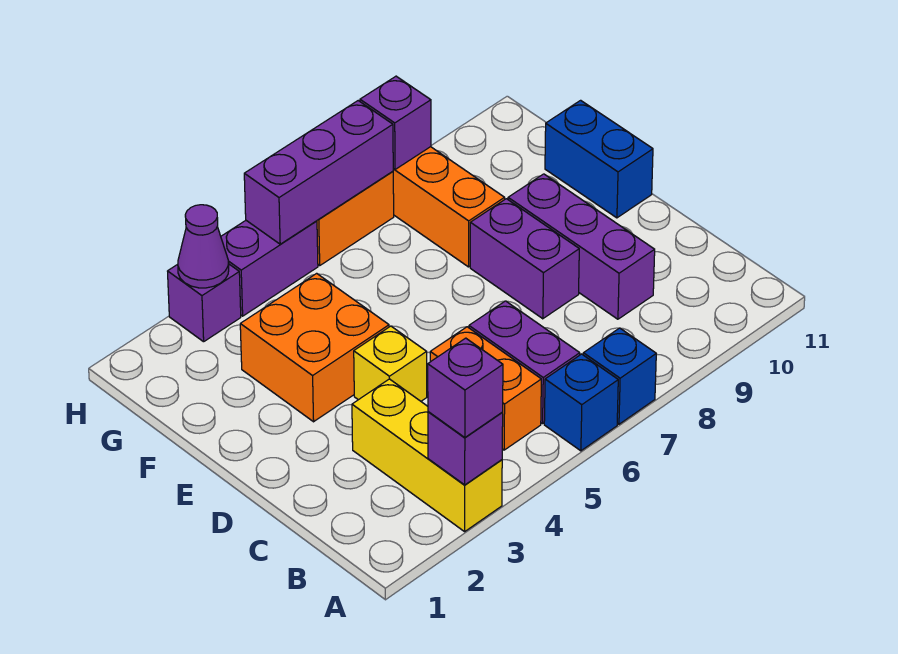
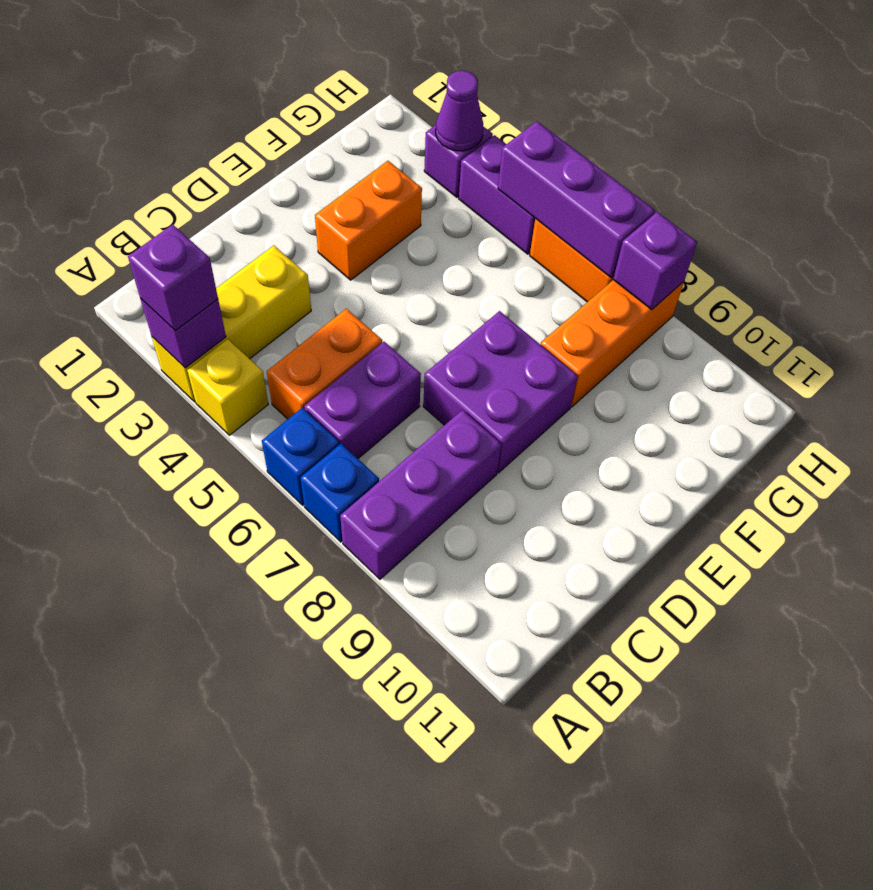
purple 1x3 brick [508,174,655,319] -> purple 1x3 brick moved to [340,410,501,579]
yellow 1x1 brick [354,326,427,401] -> yellow 1x1 brick moved to [187,339,268,435]
purple 1x2 brick [470,199,579,319] -> purple 2x2 brick [423,311,578,473]
orange 2x2 brick [240,273,389,422] -> orange 1x2 brick [315,161,422,280]
blue 1x2 brick [545,100,653,218] -> none

